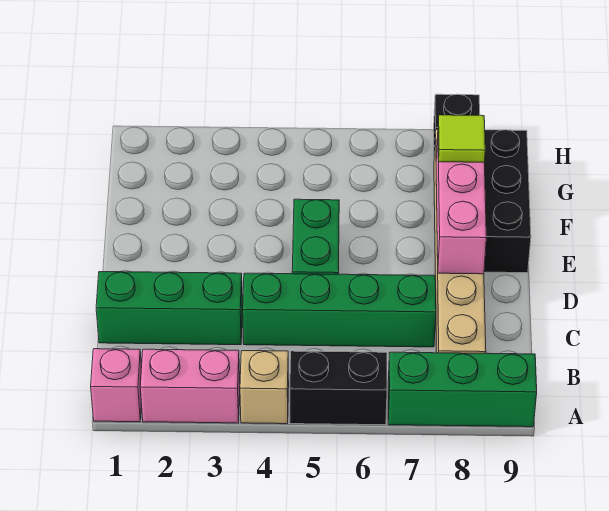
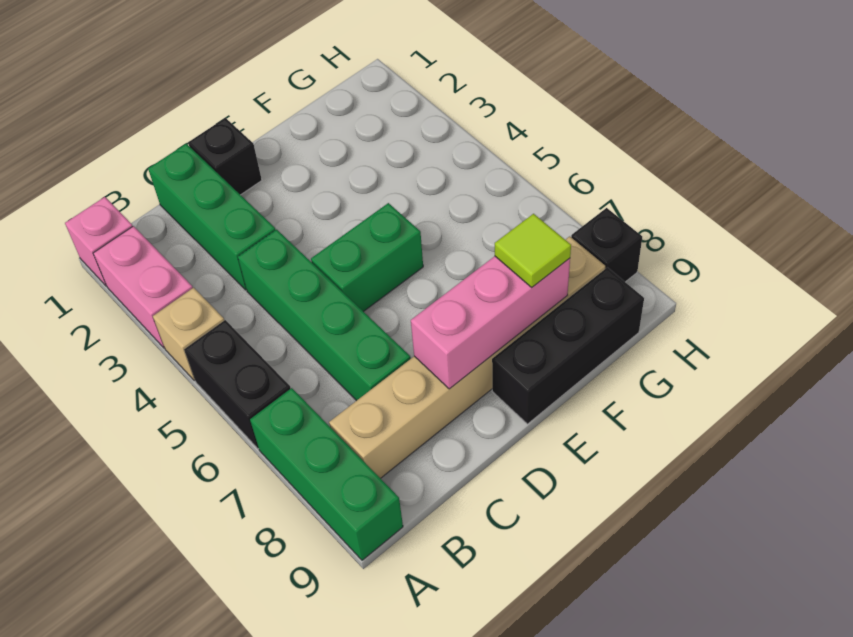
none -> black 1x1 brick [188,118,262,195]

